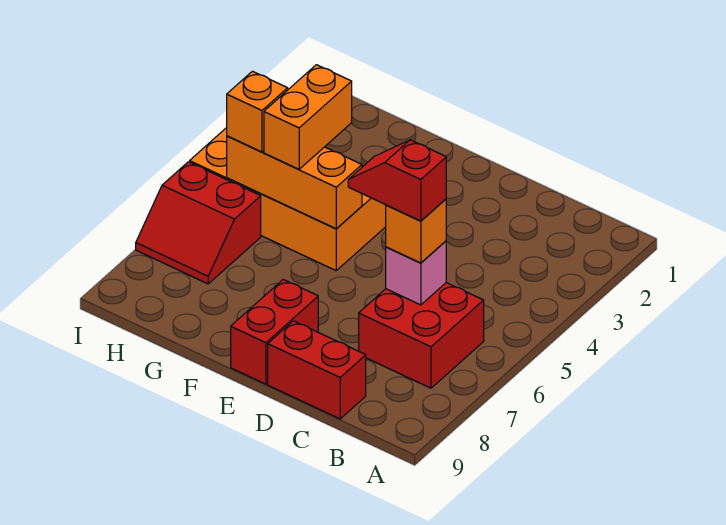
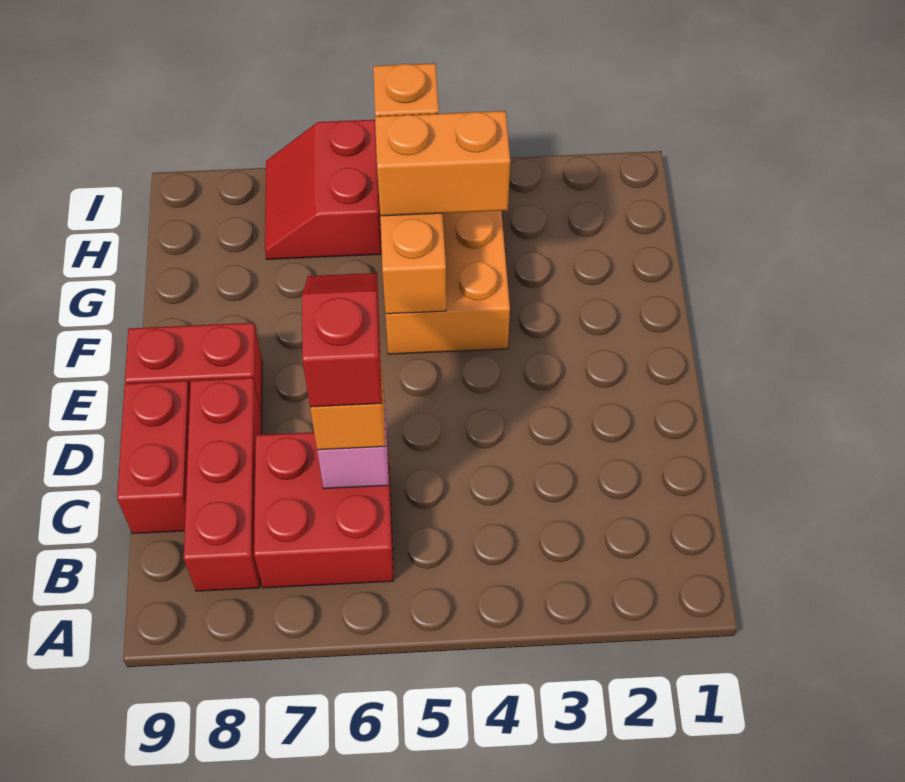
none -> red 1x3 brick [184,378,262,591]

